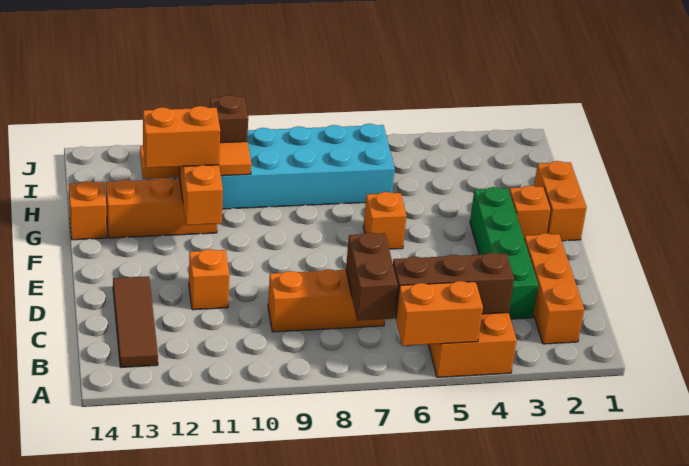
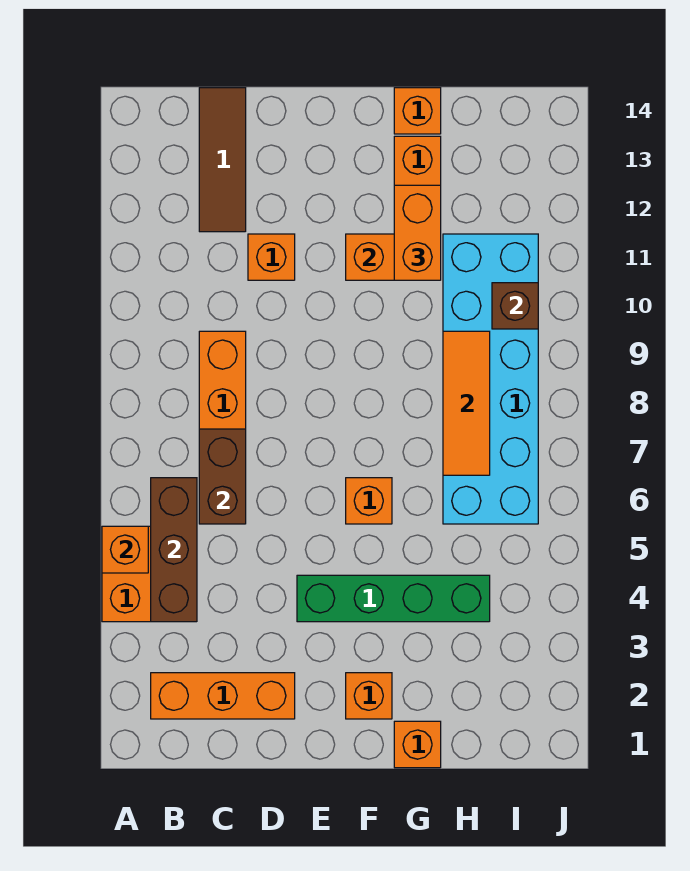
orange 1x2 brick [396,281,483,346] -> orange 1x1 brick [102,526,148,573]
brown 1x2 brick [346,233,397,321] -> brown 1x2 brick turned to [199,429,246,524]
brown 1x3 tile [113,276,158,367] -> brown 1x3 tile turned to [199,88,246,232]
green 1x4 brick [470,187,538,319] -> green 1x4 brick moved to [297,575,490,622]
orange 1x2 brick [534,161,587,241] -> orange 1x1 brick [394,721,441,768]
orange 1x3 tile [140,142,251,179] -> orange 1x3 tile moved to [443,331,490,475]

